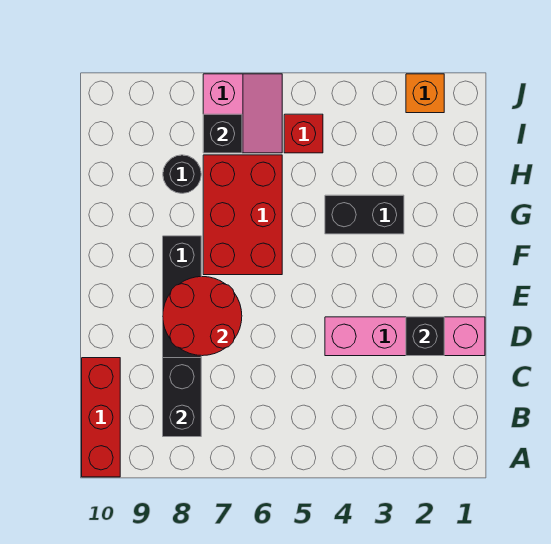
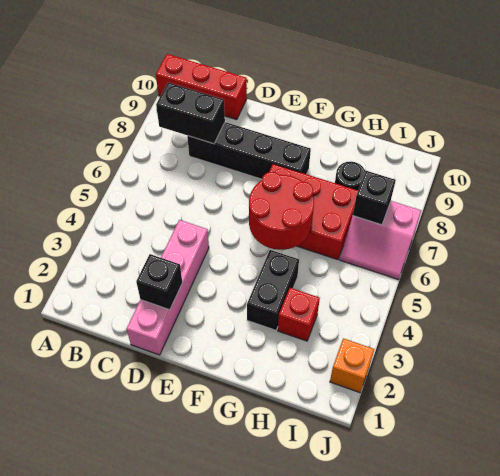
red 2x2 round brick [163,277,242,356] -> red 2x2 round brick moved to [249,172,314,250]
red 1x1 brick [284,114,323,153] -> red 1x1 brick moved to [278,288,320,341]

